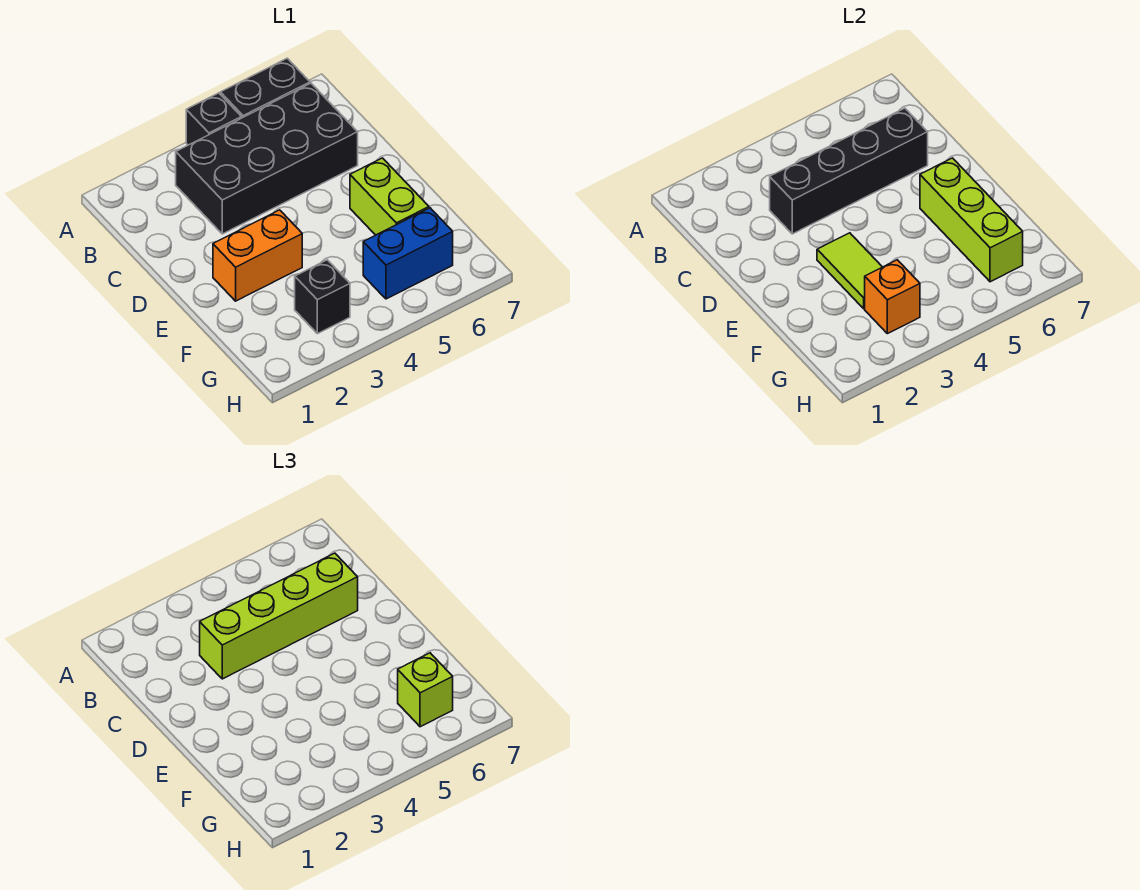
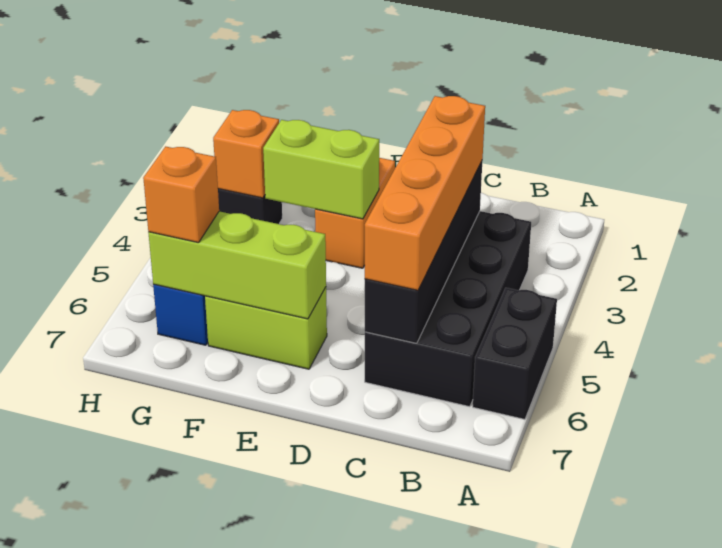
black 1x1 brick [186,93,241,145] -> none
lime 1x4 brick [200,553,358,679] -> orange 1x4 brick [365,96,485,290]
lime 1x2 tile [817,233,882,309] -> lime 1x2 brick [263,120,379,219]
lime 1x1 brick [398,653,453,727] -> orange 1x1 brick [143,147,219,243]

